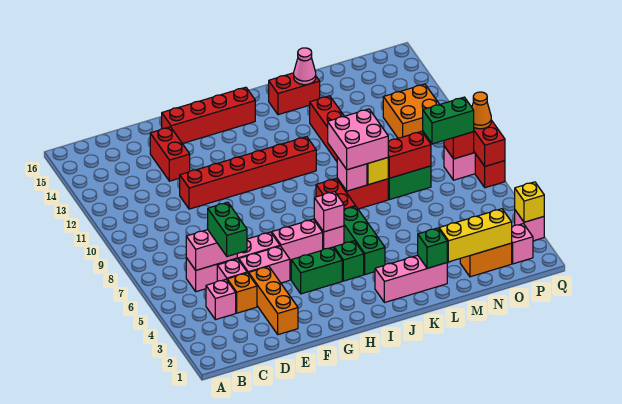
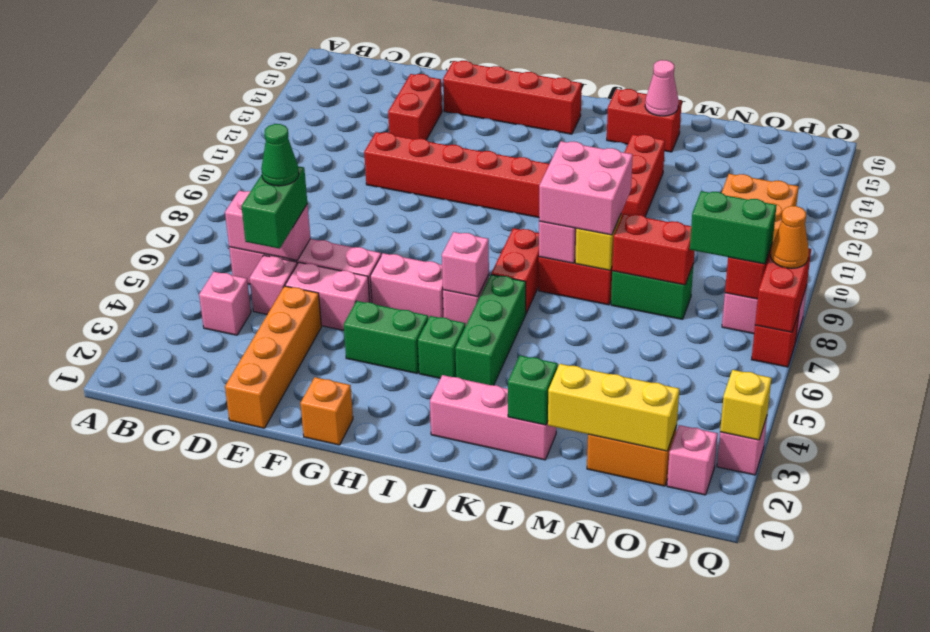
orange 1x1 brick [227,273,257,313] -> orange 1x1 brick moved to [300,377,353,445]
none -> green 1x1 cone [261,124,299,186]
orange 1x3 brick [249,266,298,335] -> orange 1x4 brick [225,286,321,428]

